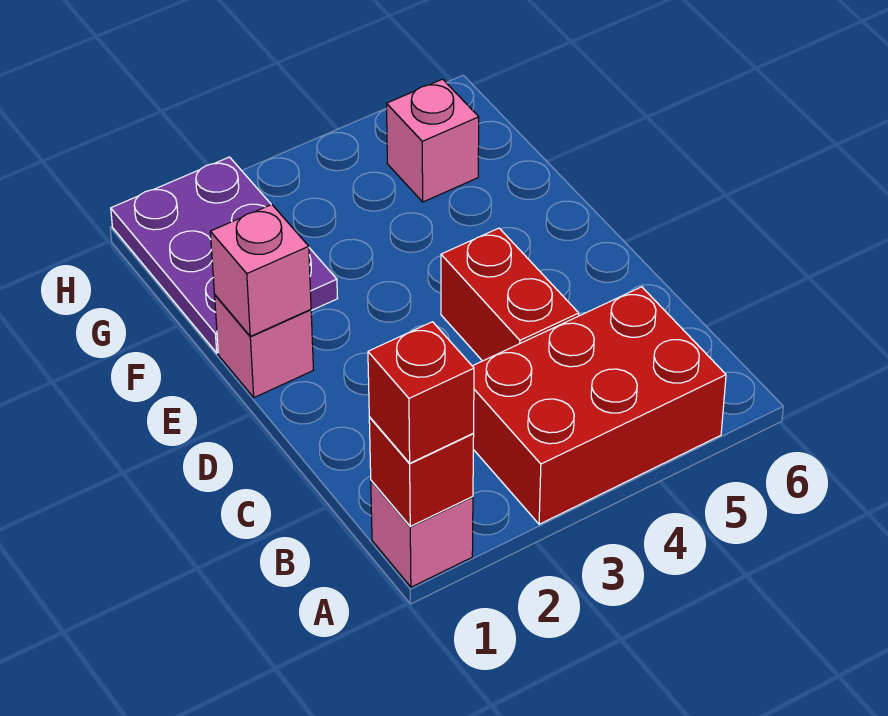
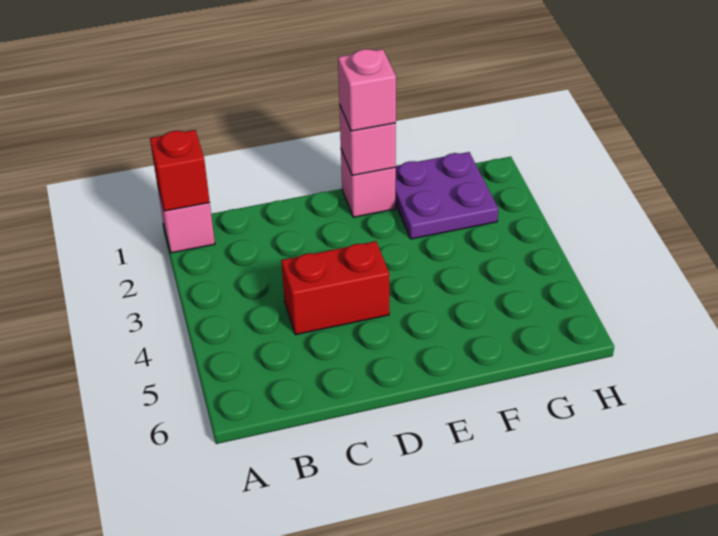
red 1x1 brick [368,322,474,463] -> none
red 2x3 brick [473,287,726,524] -> none
purple 2x3 plate [111,157,338,353] -> purple 2x2 plate [395,152,498,239]
pink 1x1 brick [387,79,479,202] -> pink 1x1 brick moved to [338,49,396,131]

